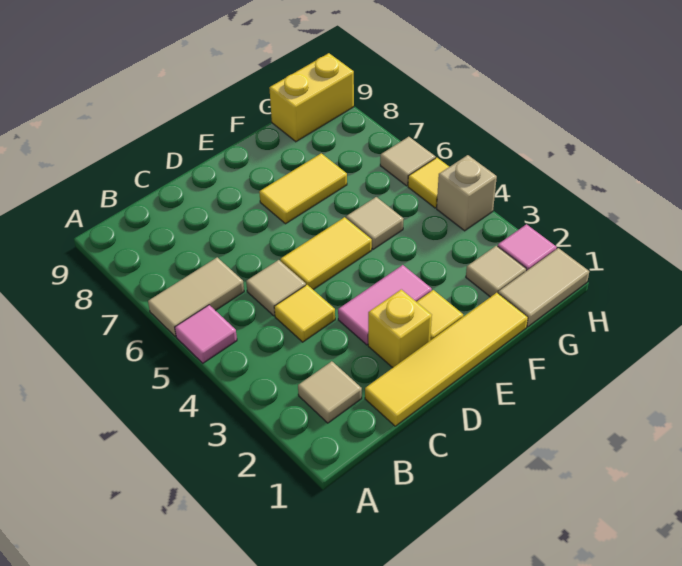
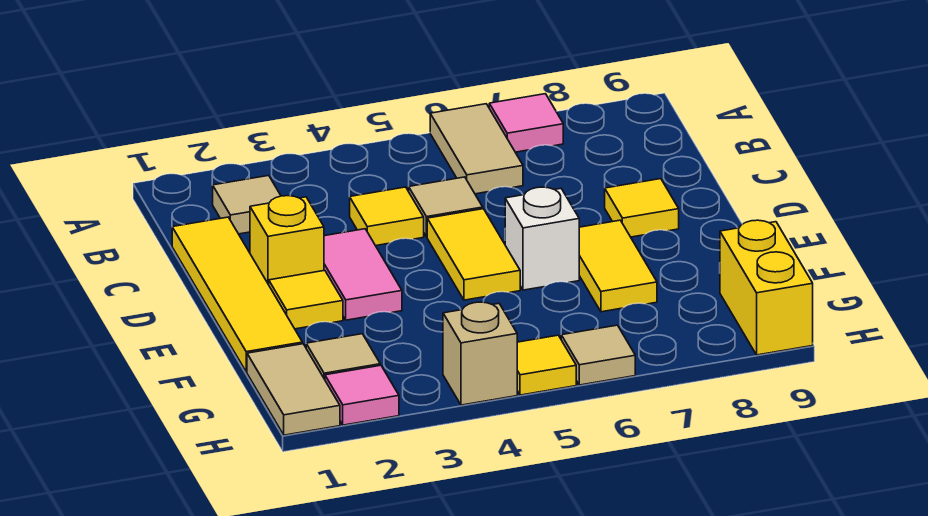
pink 1x1 tile [175,305,237,363] -> pink 1x1 tile moved to [489,94,563,152]
none -> yellow 1x1 tile [605,179,679,237]
none -> white 1x1 brick [505,187,579,290]
tan 1x1 tile [346,197,403,249] -> none

